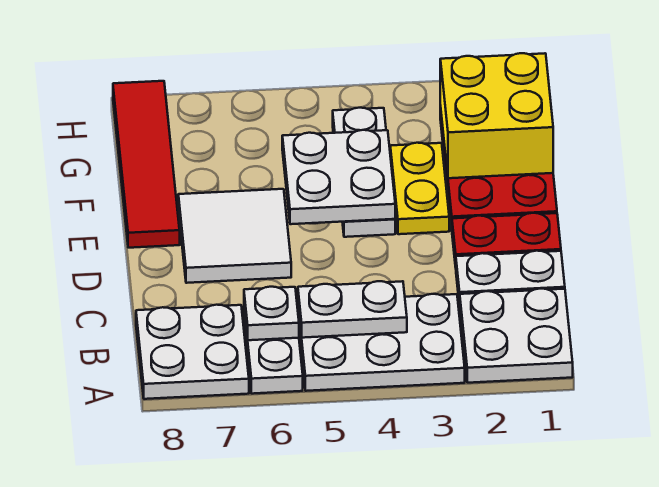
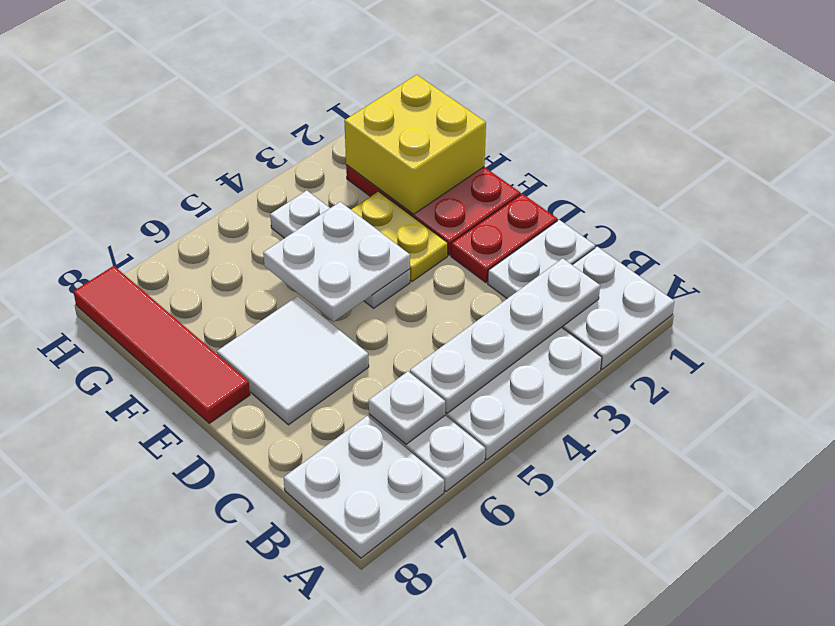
white 1x2 plate [298,281,407,338] -> white 1x4 plate [410,258,600,413]

